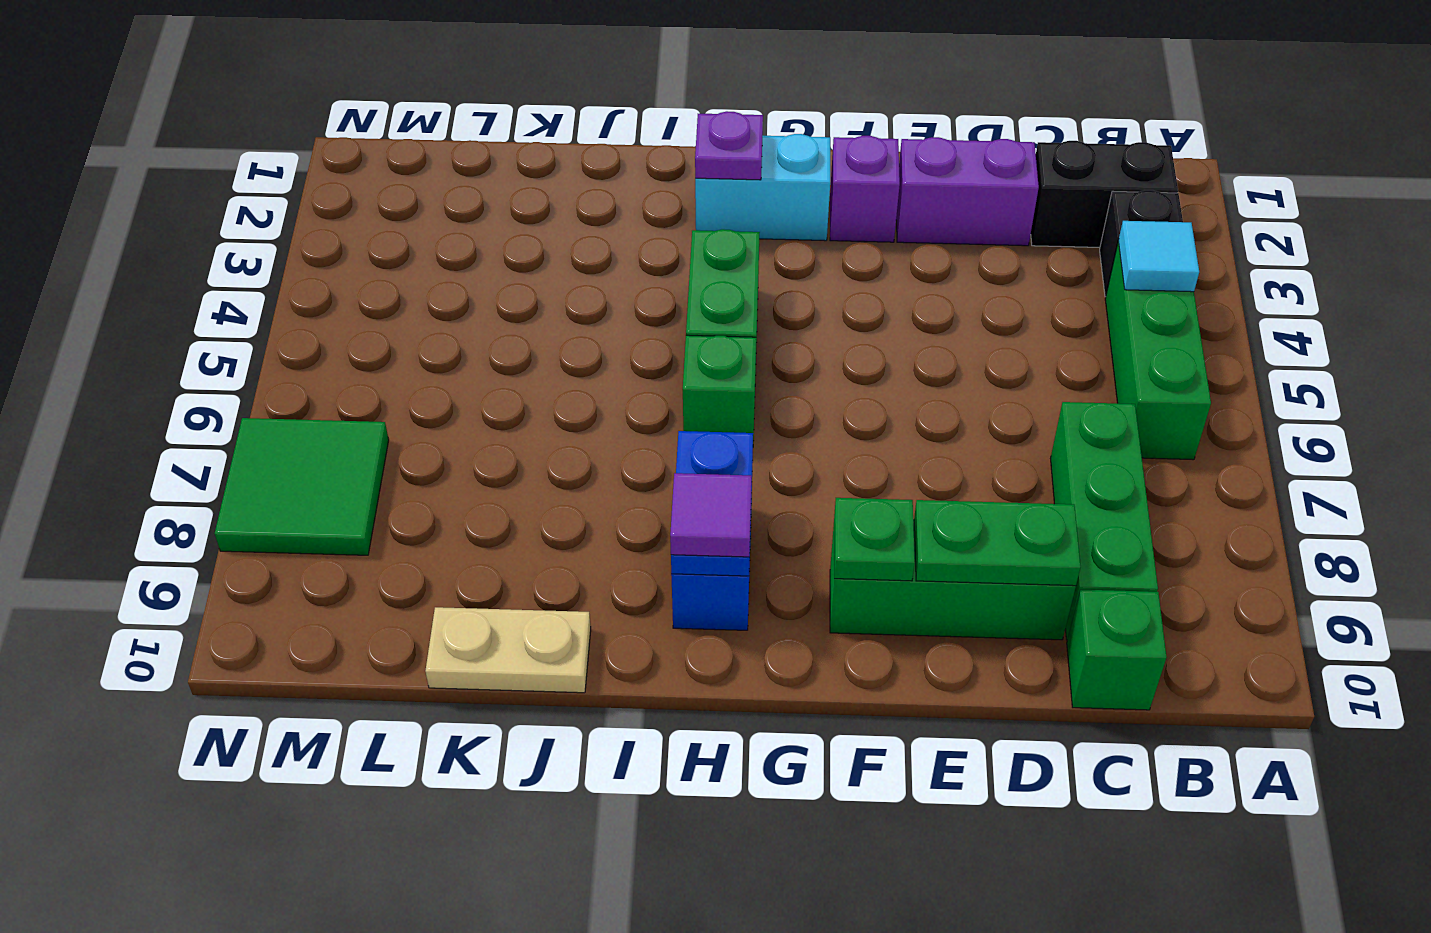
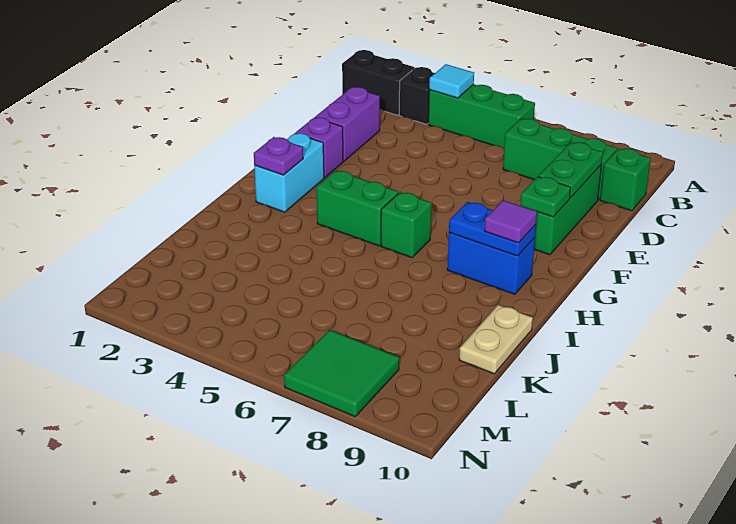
black 1x2 brick [1031,141,1178,247] -> black 1x2 brick turned to [342,50,415,115]

